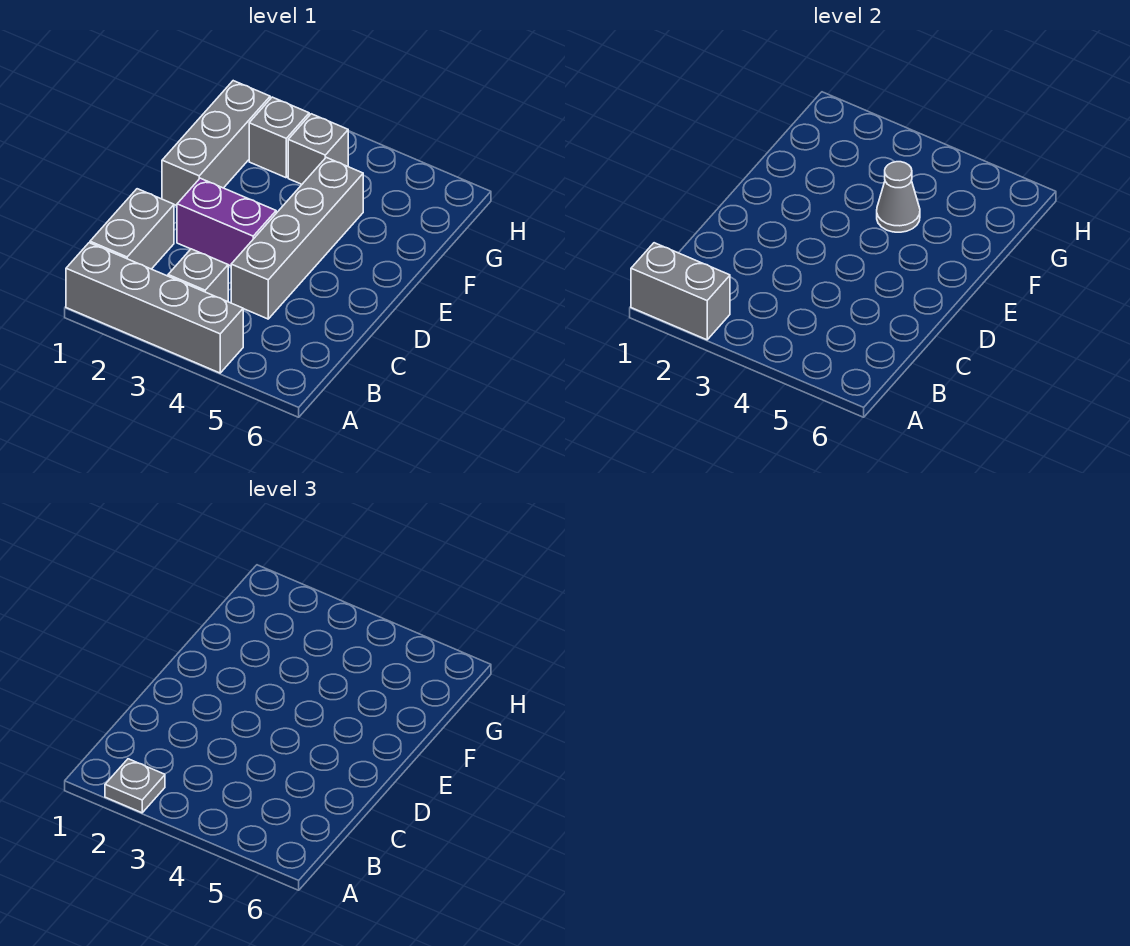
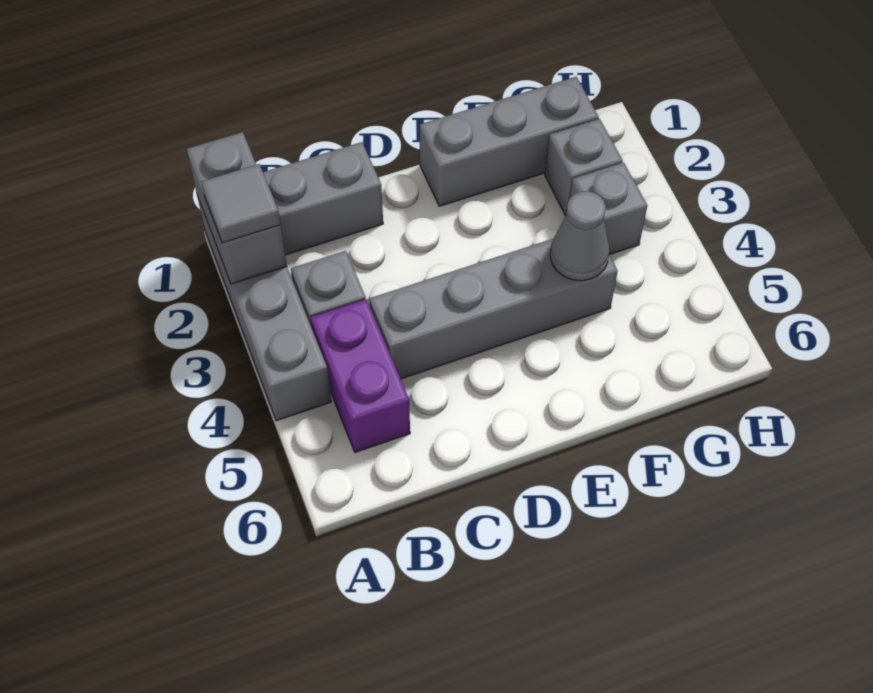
grey 1x1 plate [105,759,165,813] -> grey 1x1 tile [201,164,281,243]
purple 1x2 brick [177,178,276,266] -> purple 1x2 brick moved to [311,299,410,453]

